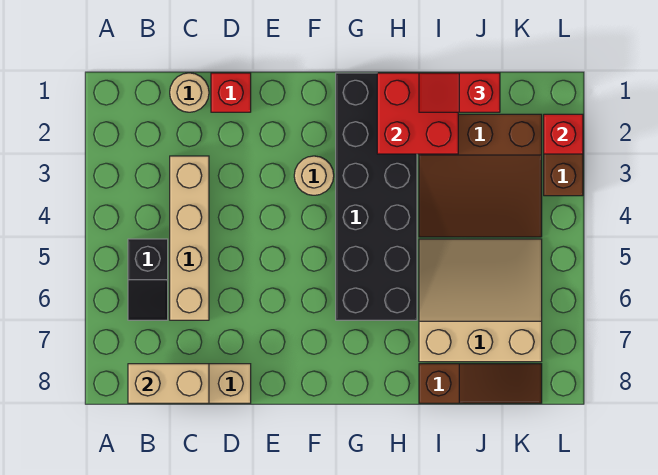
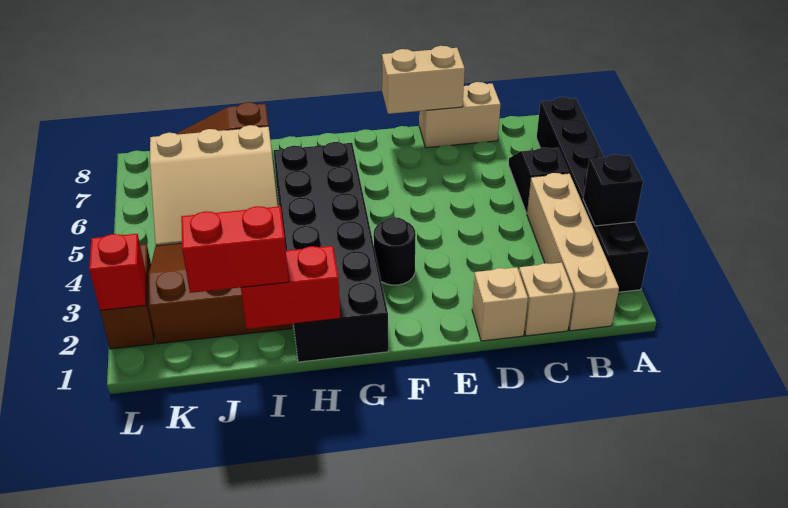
none -> black 1x6 brick [537,97,649,292]
none -> black 1x1 brick [583,154,643,226]
tan 1x2 brick [128,364,209,403] -> tan 1x2 brick moved to [382,46,465,114]
tan 1x1 round brick [170,73,209,112] -> tan 1x1 brick [519,263,574,336]
tan 1x4 brick [170,156,209,320] -> tan 1x4 brick moved to [527,173,619,331]
red 1x1 brick [211,73,251,112] -> tan 1x1 brick [472,267,528,341]
tan 1x1 round brick [294,156,334,195] -> black 1x1 round brick [374,217,416,285]
red 2x2 brick [377,73,458,154] -> red 1x2 brick [241,246,340,329]
red 1x2 slope [419,73,500,112] -> red 1x2 brick [181,206,289,293]

